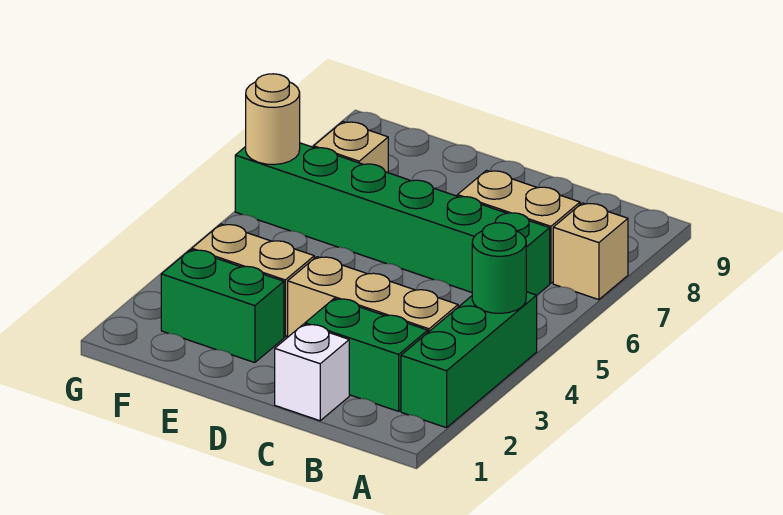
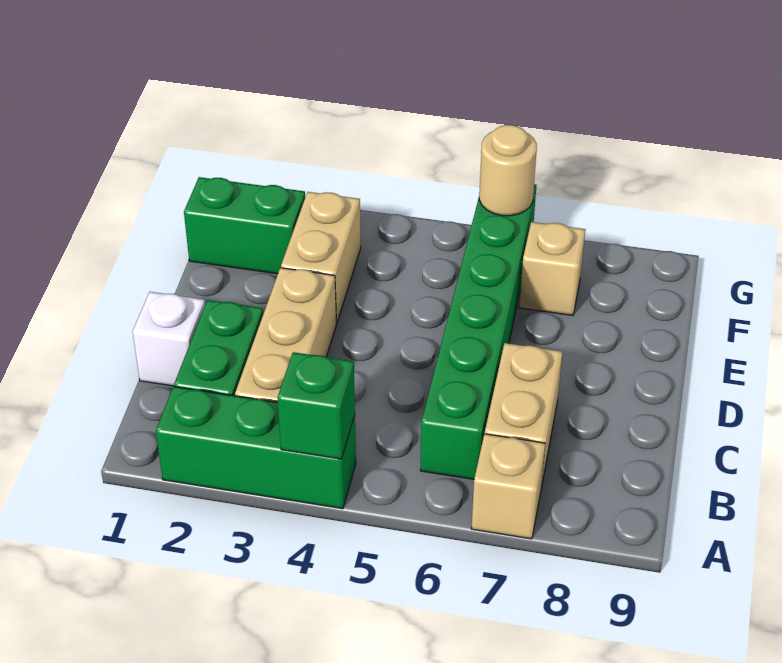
green 1x1 round brick [472,223,526,313] -> green 1x1 brick [278,352,355,459]
green 1x2 brick [161,250,284,363] -> green 1x2 brick turned to [184,177,305,274]

